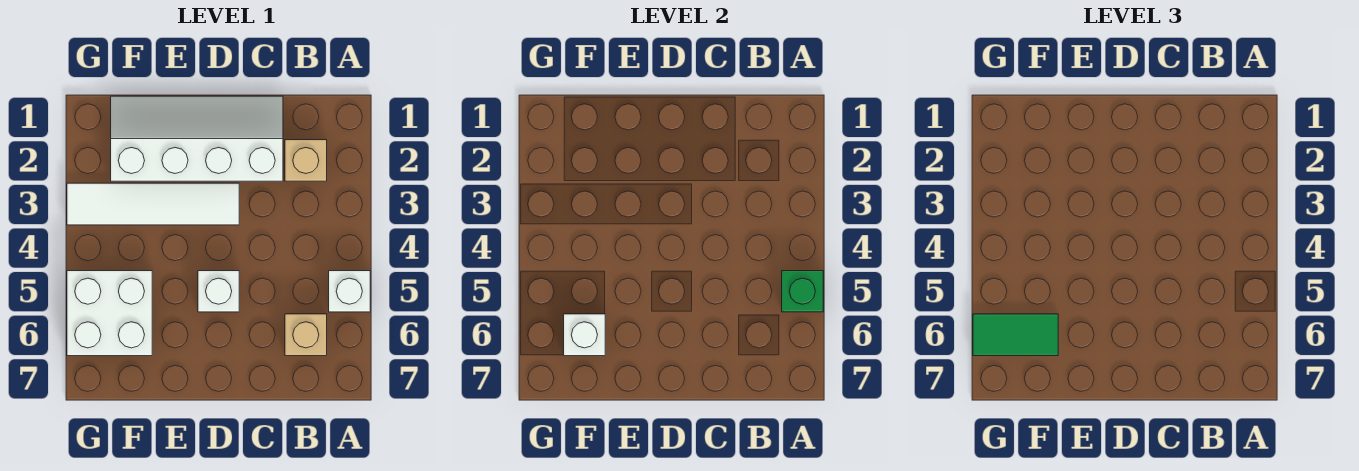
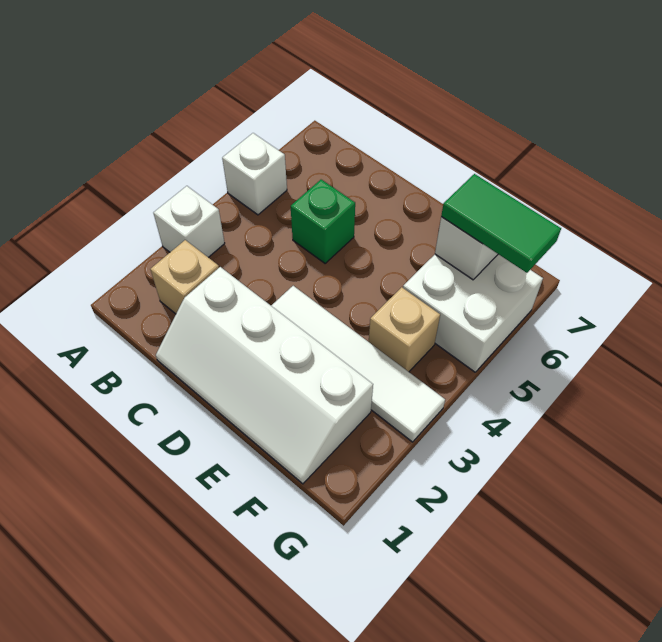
green 1x1 brick [782,271,823,312] -> green 1x1 brick moved to [291,180,355,263]
tan 1x1 brick [285,314,327,356] -> tan 1x1 brick moved to [369,287,440,372]
white 1x1 brick [198,271,239,312] -> white 1x1 brick moved to [153,186,225,257]

